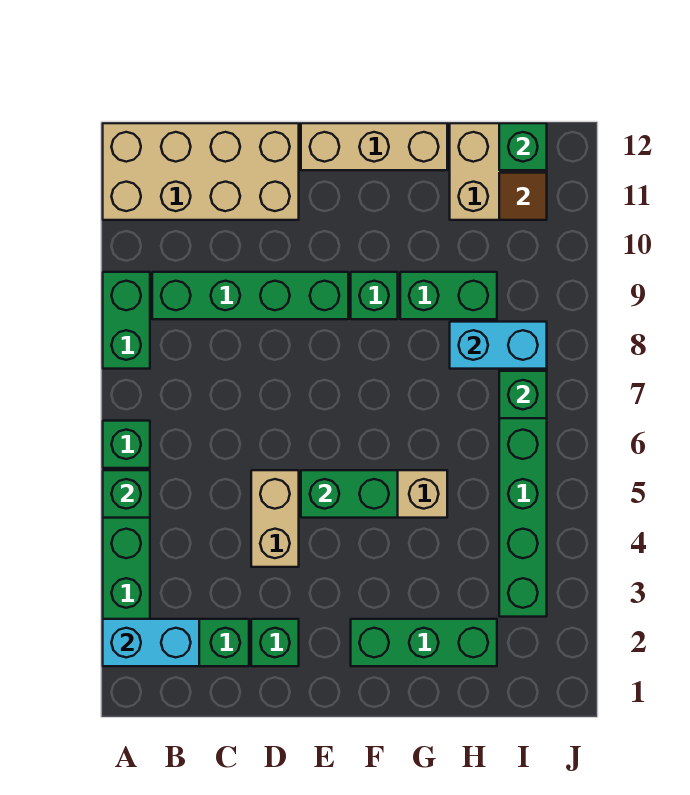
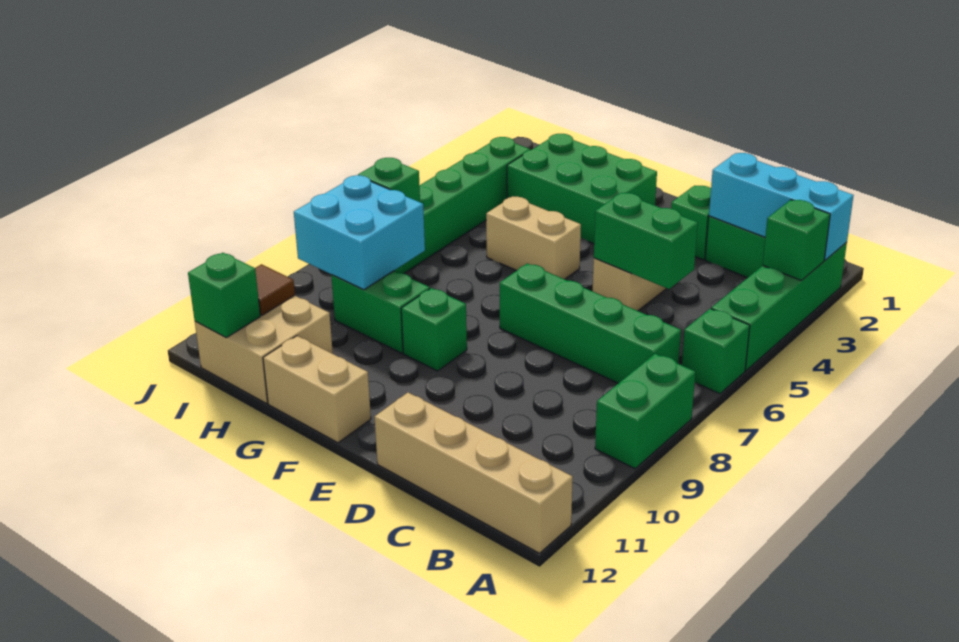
cyan 1x2 brick [103,619,199,666] -> cyan 1x3 brick [709,153,854,260]
green 1x1 brick [103,470,150,518] -> green 1x1 brick moved to [763,200,830,281]
tan 2x4 brick [103,123,299,220] -> tan 1x4 brick [375,393,573,553]
green 1x4 brick [152,272,348,319] -> green 1x4 brick moved to [500,263,681,383]
green 1x2 brick [301,470,398,518] -> green 1x2 brick moved to [594,193,698,289]
tan 1x3 brick [301,123,447,170] -> tan 1x2 brick [263,336,371,443]
green 1x3 brick [351,619,497,666] -> green 2x3 brick [507,134,657,244]
cyan 1x2 brick [450,322,547,369] -> cyan 2x2 brick [294,175,425,290]

